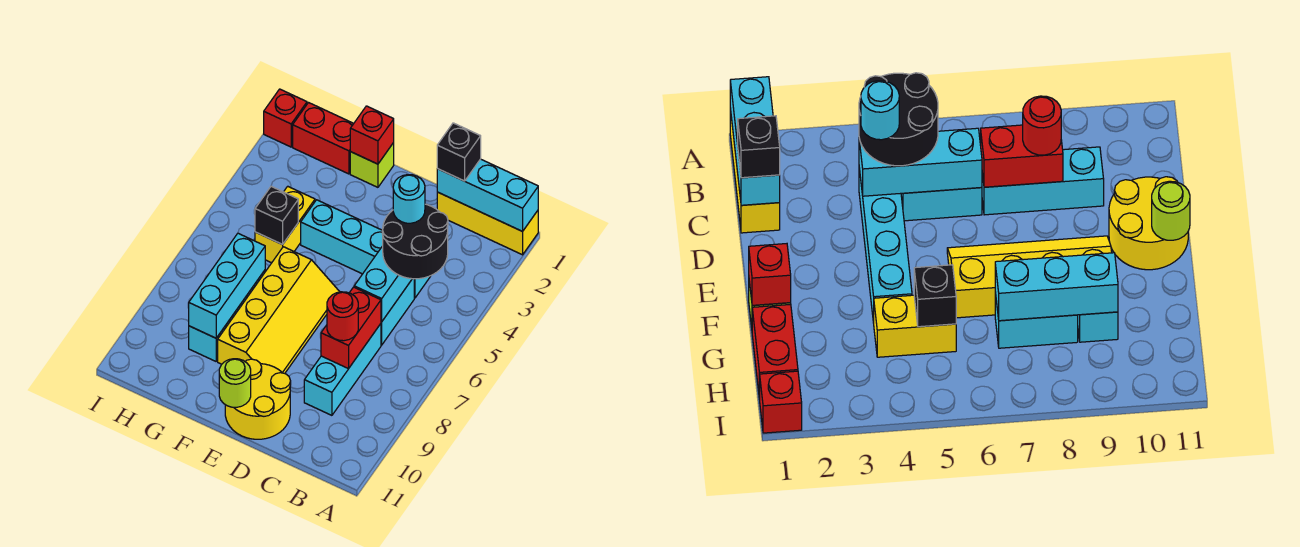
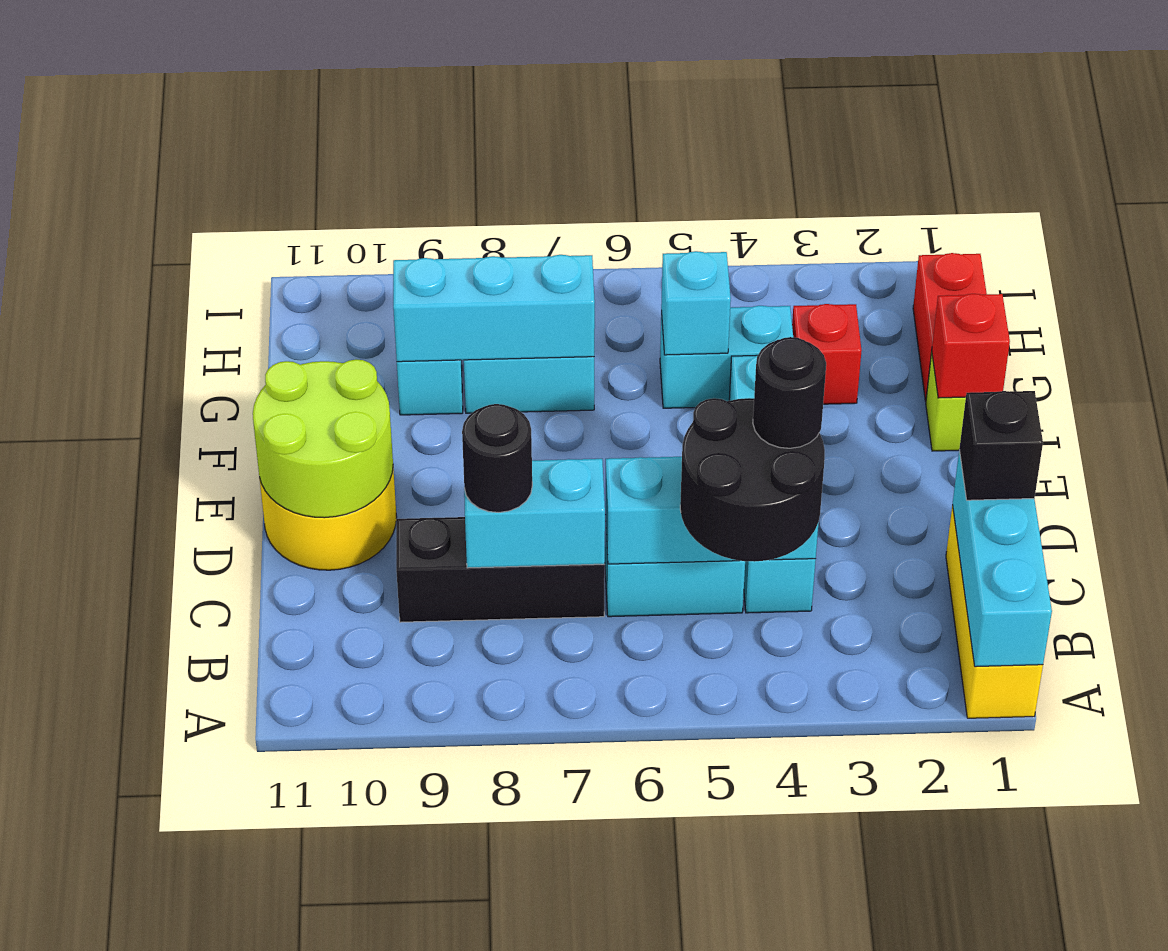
cyan 1x1 round brick [393,175,425,223] -> black 1x1 round brick [753,337,826,448]
cyan 1x3 brick [304,324,381,415] -> black 1x3 brick [396,517,605,622]
red 1x2 brick [321,287,381,369] -> cyan 1x2 brick [464,459,605,568]
red 1x1 round brick [327,292,358,341] -> black 1x1 round brick [462,404,532,512]
yellow 2x4 slope [218,247,340,373] -> none
lime 1x1 round brick [219,359,251,407] -> lime 2x2 round brick [253,359,393,518]
yellow 1x2 brick [255,186,315,263] -> cyan 1x2 brick [660,306,793,408]
black 1x1 brick [255,186,298,244] -> cyan 1x1 brick [661,251,731,355]
red 1x1 brick [264,89,307,147] -> red 1x1 brick moved to [792,304,862,404]

